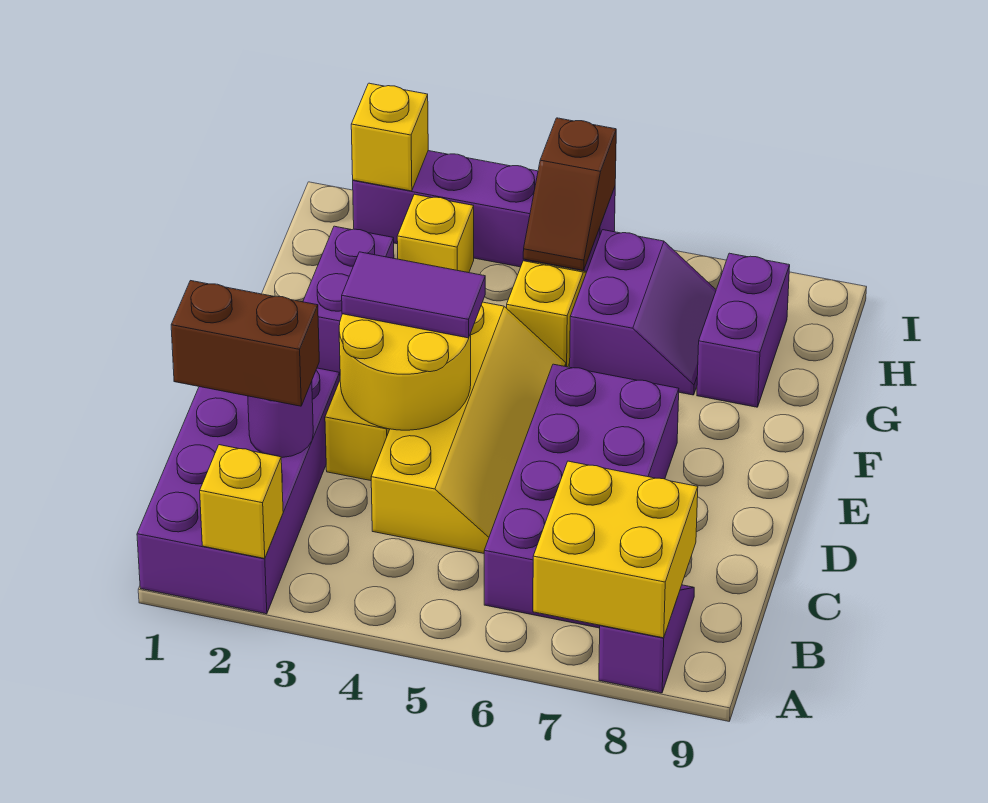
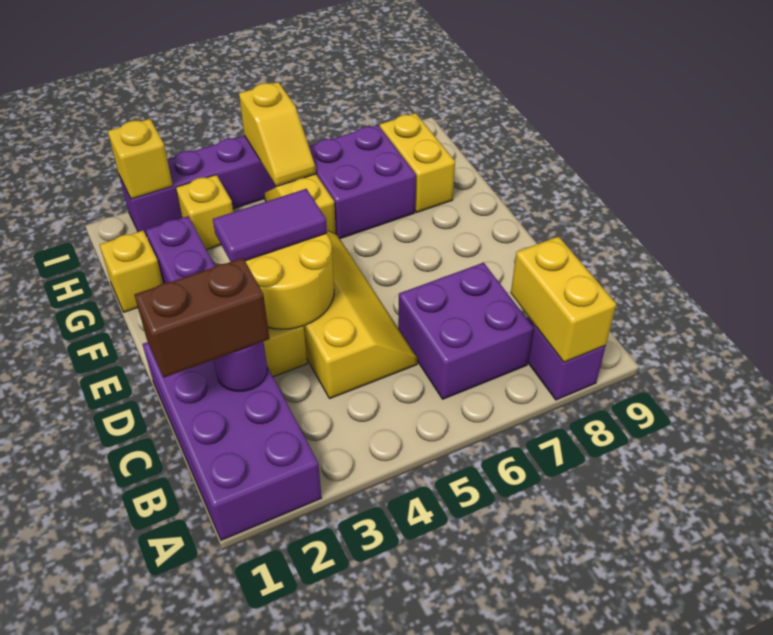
yellow 1x1 brick [200,445,283,558] -> yellow 1x1 brick moved to [100,231,163,312]
yellow 2x2 brick [533,461,698,638] -> yellow 1x2 brick [511,237,616,362]
purple 2x4 brick [484,364,679,628] -> purple 2x2 brick [398,263,534,399]
purple 2x2 slope [570,230,716,395] -> purple 2x2 brick [303,125,416,239]
purple 1x2 brick [697,253,790,407] -> yellow 1x2 brick [380,113,455,212]
brown 1x2 slope [523,118,616,270] -> yellow 1x2 slope [239,82,316,186]

